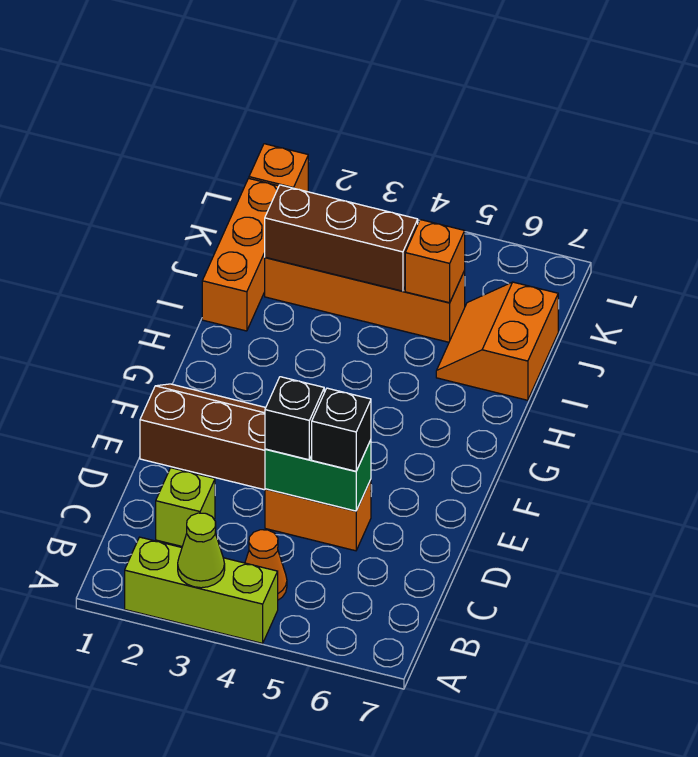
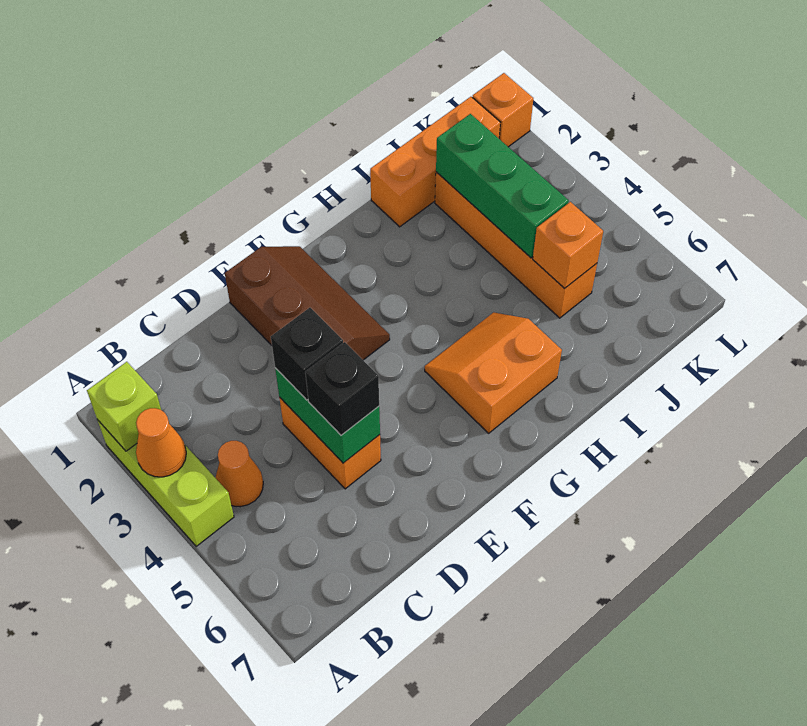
lime 1x1 cone [178,513,225,588] -> orange 1x1 cone [136,408,186,477]
lime 1x1 brick [156,468,215,546] -> lime 1x1 brick moved to [87,362,161,451]
orange 2x2 slope [436,282,558,400] -> orange 2x2 slope moved to [425,312,562,433]
brown 1x3 brick [265,185,418,291] -> green 1x3 brick [436,114,569,258]

